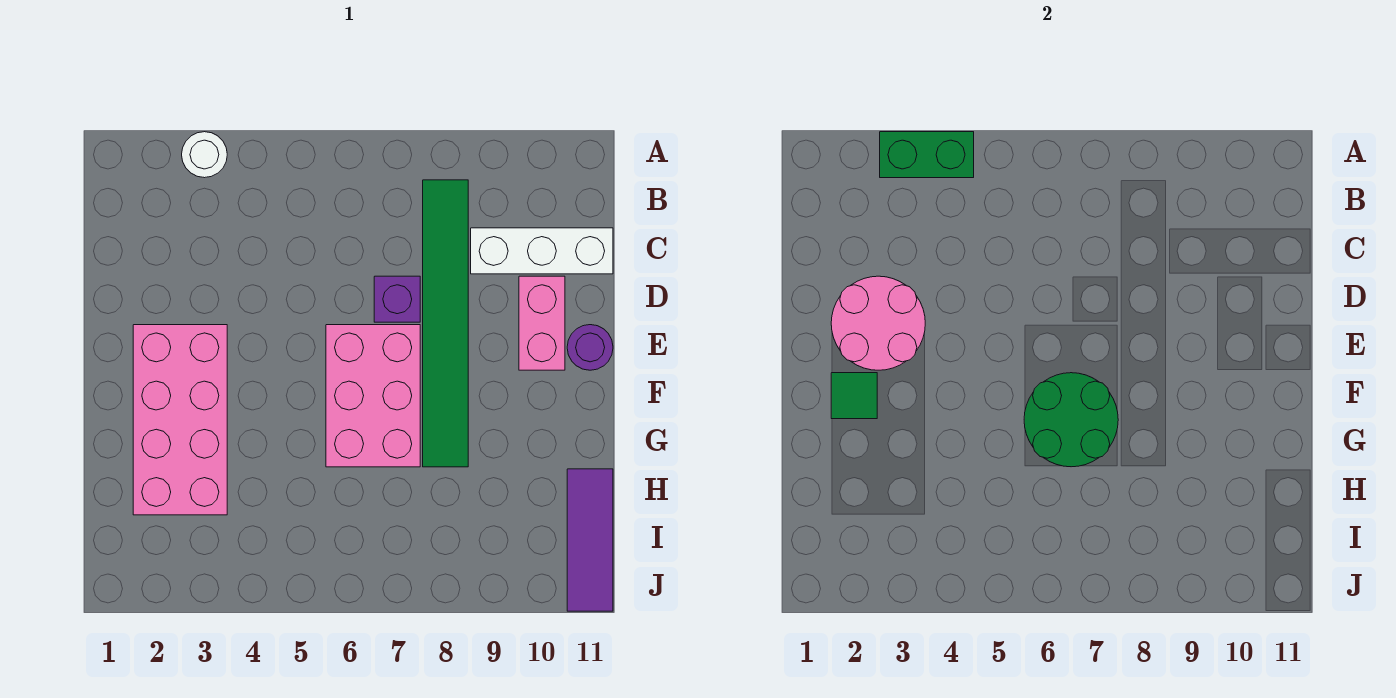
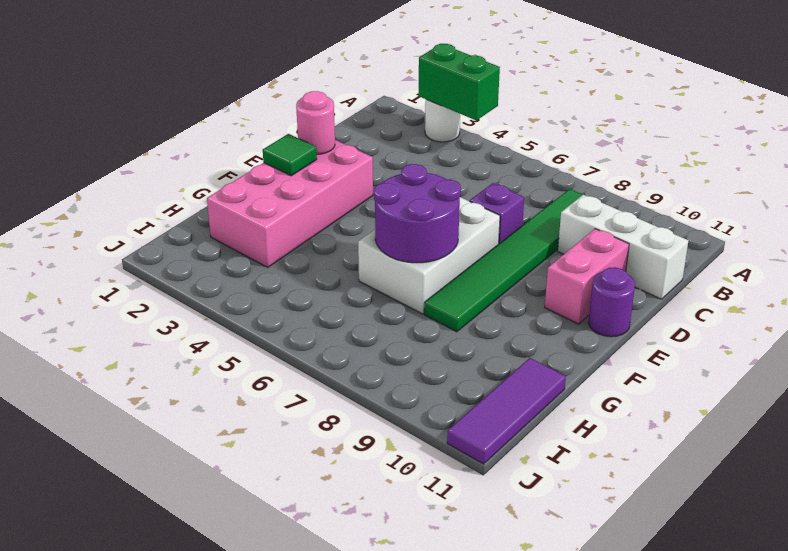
pink 2x2 round brick [831,276,925,370] -> pink 1x1 round brick [296,91,335,154]
pink 2x3 brick [326,325,420,467] -> white 2x3 brick [358,197,500,314]
green 2x2 round brick [1024,373,1118,467] -> purple 2x2 round brick [374,164,461,263]

